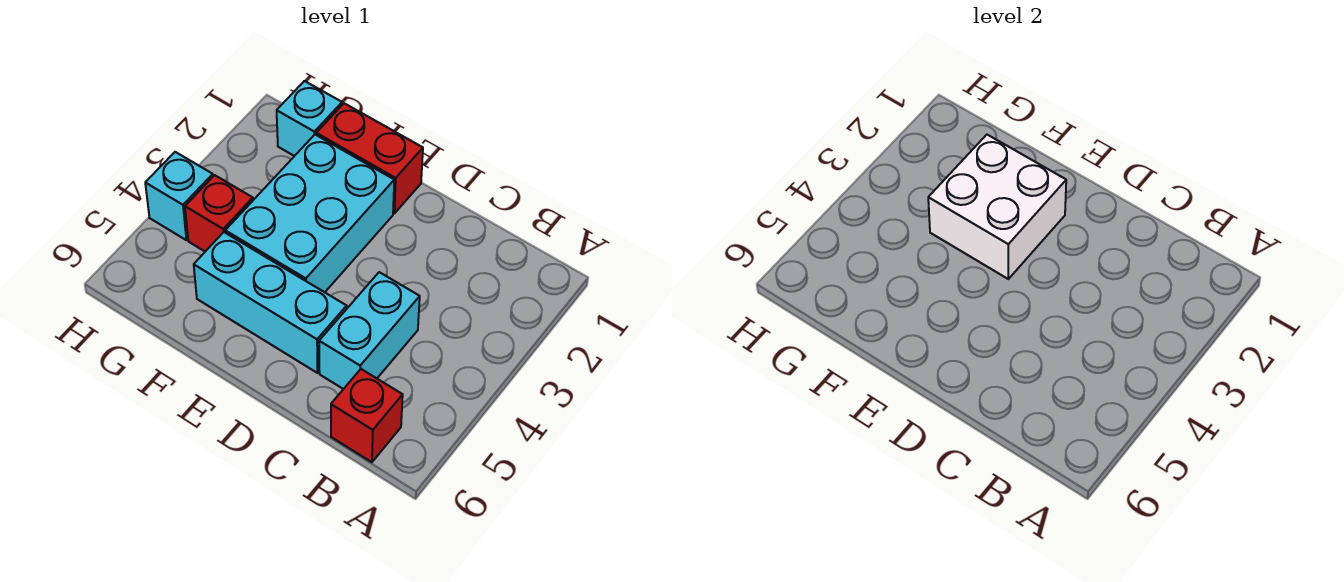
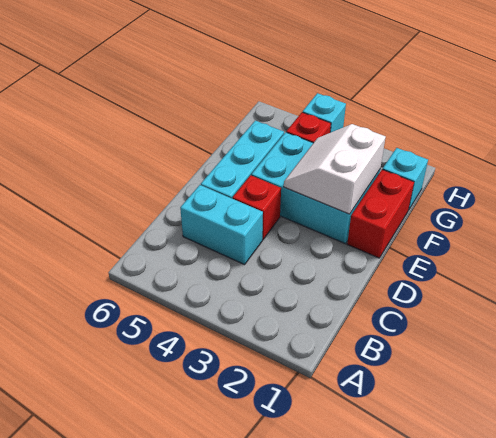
red 1x1 brick [331,369,403,462] -> red 1x1 brick moved to [233,175,281,240]
white 2x2 brick [928,135,1066,279] -> white 2x2 slope [284,124,386,214]

